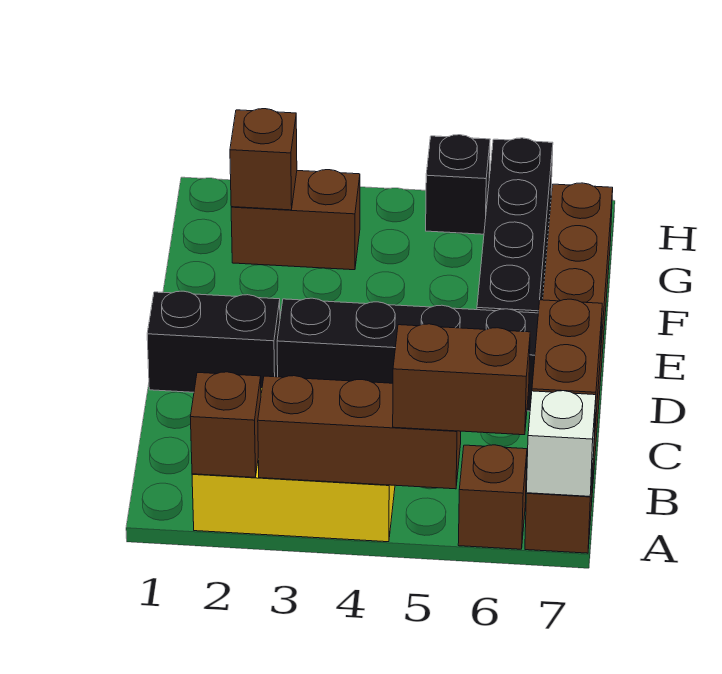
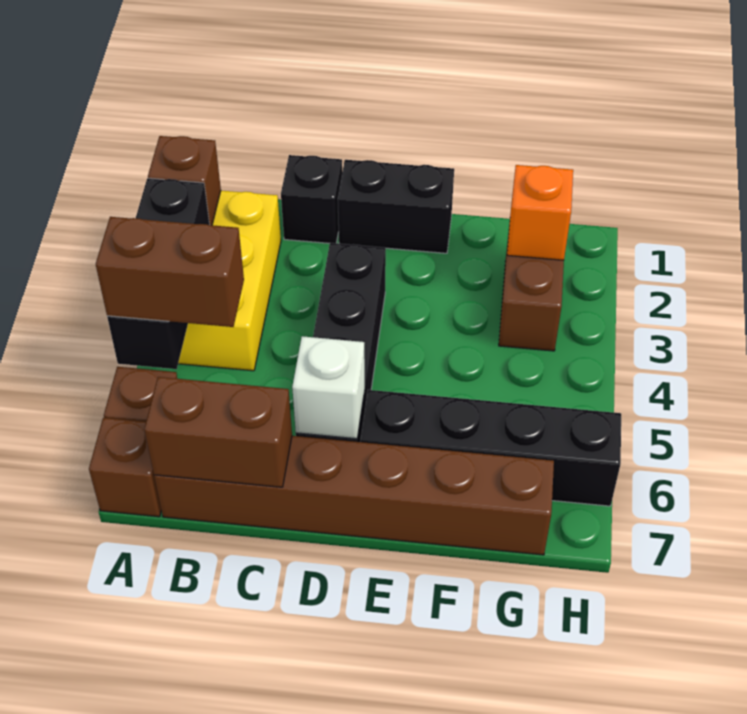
brown 1x3 brick [258,376,461,489] -> black 1x3 brick [107,178,210,369]
brown 1x2 brick [393,324,530,435] -> brown 1x2 brick turned to [96,217,244,327]
white 1x1 brick [526,391,596,496] -> white 1x1 brick moved to [292,336,365,439]
black 1x2 brick [147,291,280,392] -> black 1x2 brick turned to [338,160,454,253]
brown 1x1 brick [230,109,297,210] -> orange 1x1 brick [507,165,573,260]
black 1x1 brick [426,135,490,234] -> black 1x1 brick moved to [281,155,342,243]

